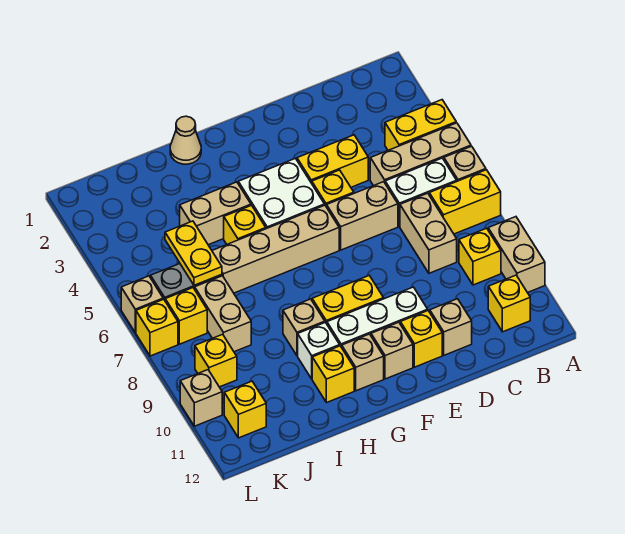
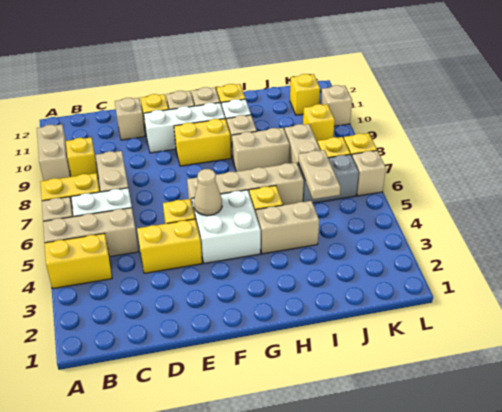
yellow 1x1 brick [488,275,530,332] -> none
tan 1x2 brick [327,182,398,250] -> tan 1x2 brick moved to [232,128,290,172]
tan 1x1 cone [170,116,201,164] -> tan 1x1 cone moved to [194,169,222,216]
yellow 1x2 plate [165,221,222,285] -> tan 1x2 plate [298,150,340,199]

